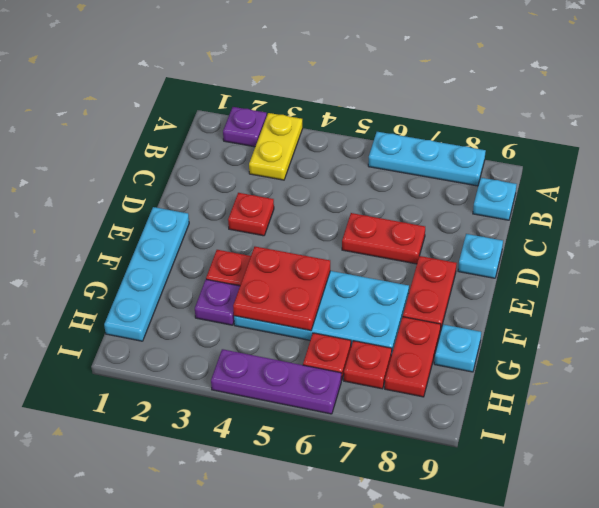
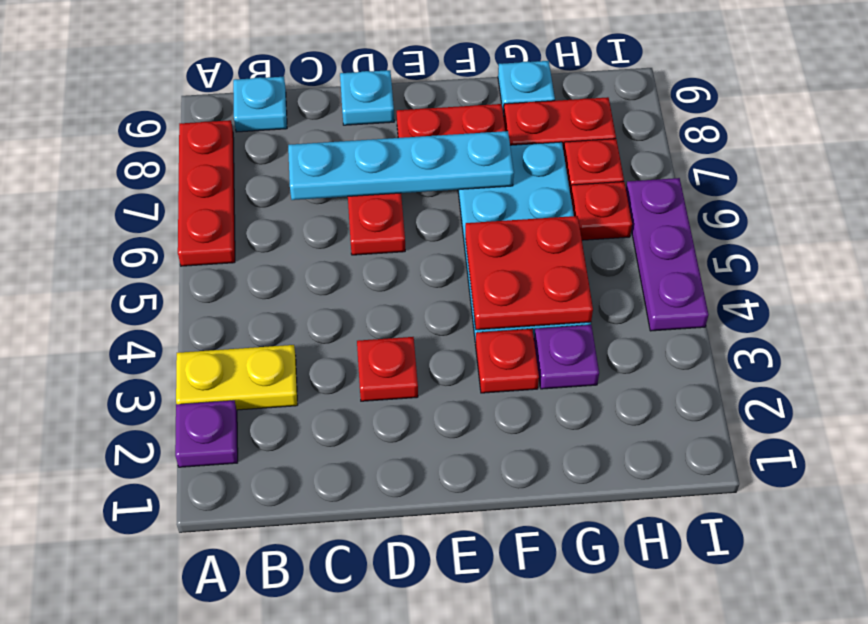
cyan 1x3 plate [368,132,486,186] -> red 1x3 plate [178,120,235,266]
cyan 1x4 plate [104,207,189,341] -> cyan 1x4 plate moved to [288,131,514,200]

